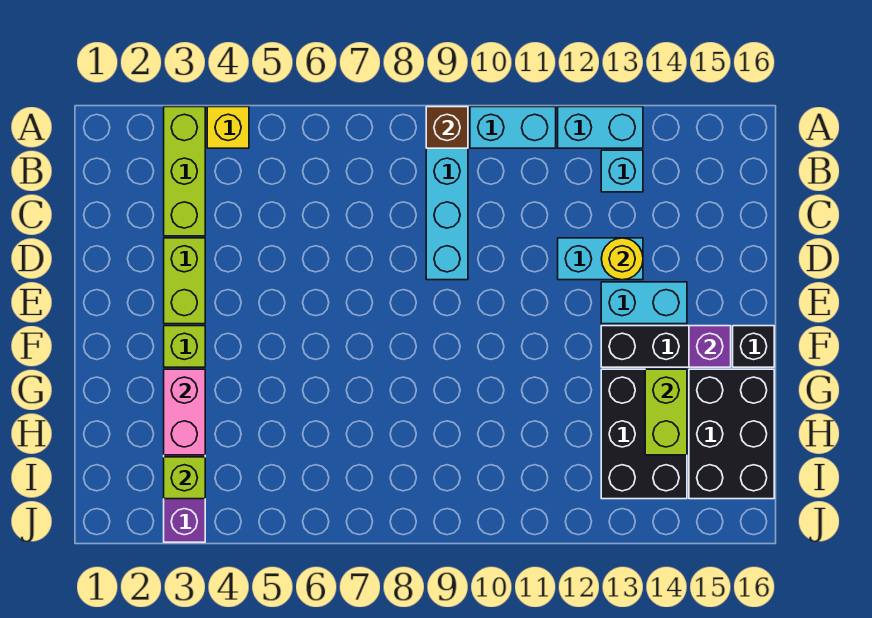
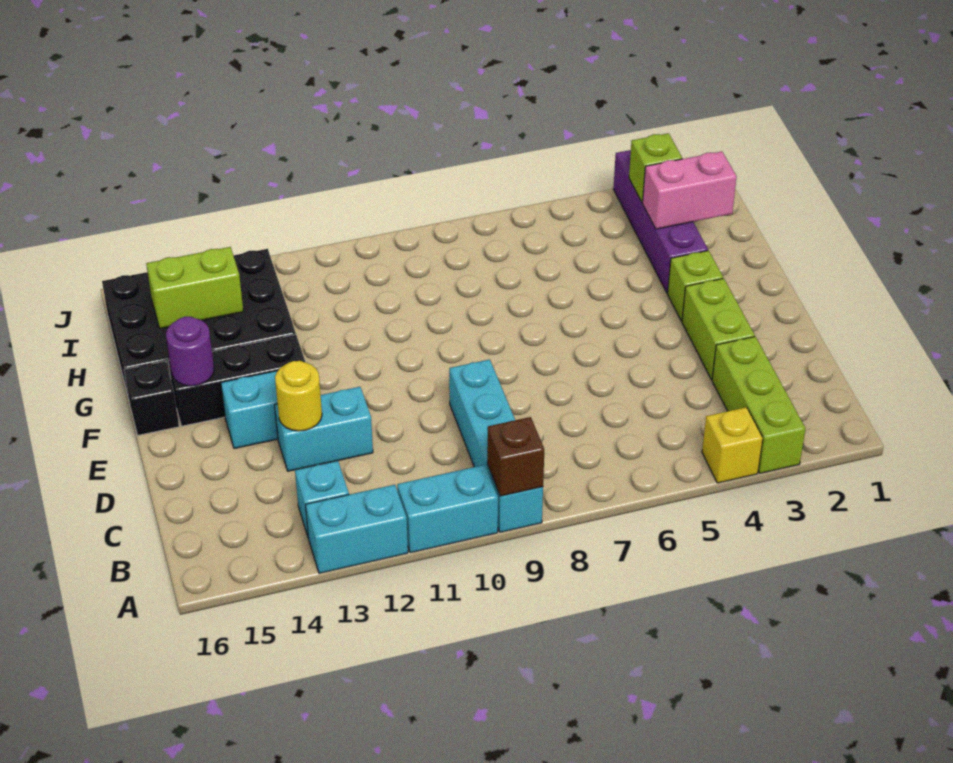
purple 1x1 brick [689,326,731,367] -> purple 1x1 round brick [166,317,214,386]
pink 1x2 brick [164,369,205,455] -> pink 1x2 brick turned to [643,151,737,229]
lime 1x2 brick [645,369,687,455] -> lime 1x2 brick turned to [146,247,243,329]

